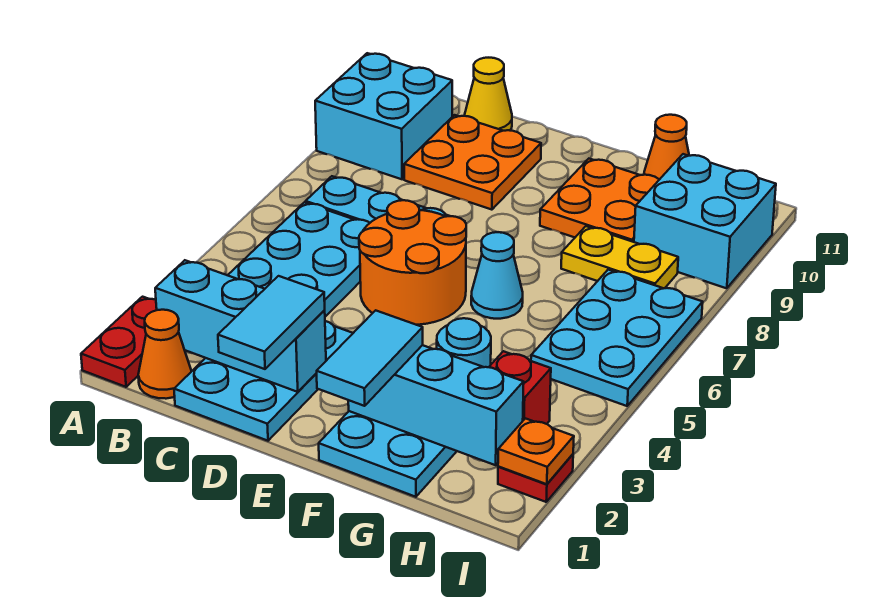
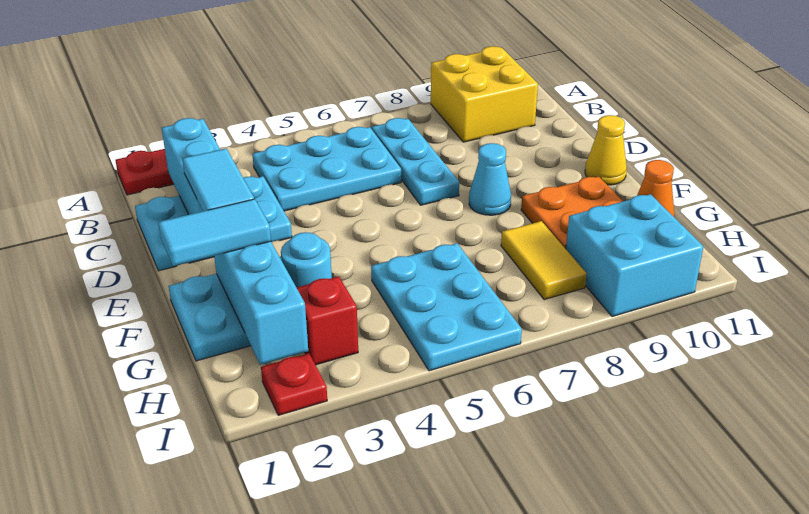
cyan 2x2 brick [315,53,452,179] -> yellow 2x2 brick [431,46,538,142]
orange 1x1 cone [138,310,192,399] -> none
orange 2x2 plate [404,115,541,210] -> none
yellow 1x1 cone [465,58,512,131] -> yellow 1x1 cone moved to [585,115,627,185]
cyan 1x2 tile [218,276,325,369] -> cyan 1x2 tile turned to [182,148,254,211]
orange 2x2 round brick [359,200,466,325] -> none
cyan 1x1 cone [471,232,523,319] -> cyan 1x1 cone moved to [469,143,511,215]
yellow 1x2 plate [561,226,678,288] -> yellow 1x2 tile [501,221,587,300]
cyan 2x3 plate [531,270,703,406] -> cyan 2x3 plate turned to [371,243,522,371]
orange 1x1 plate [498,418,574,484] -> none

